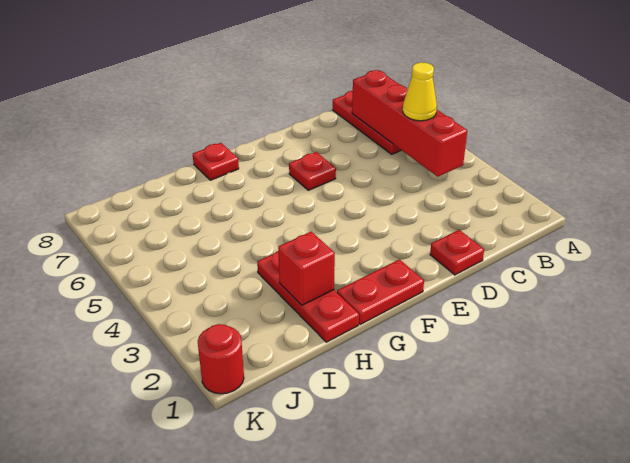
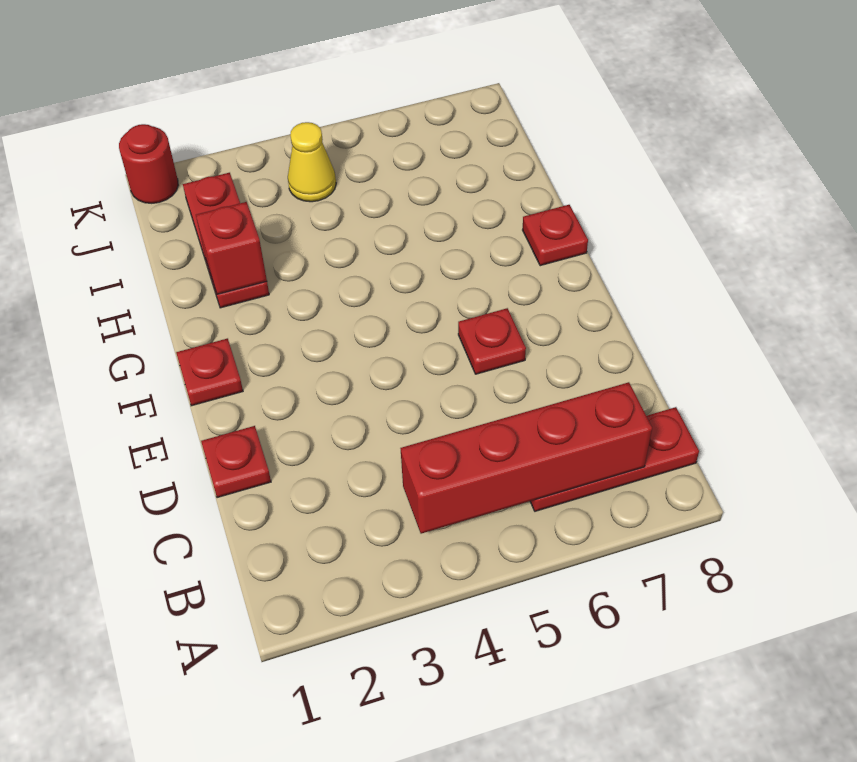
yellow 1x1 cone [403,62,437,121] -> yellow 1x1 cone moved to [288,122,336,202]
red 1x2 plate [337,259,424,324] -> red 1x1 plate [176,338,243,406]
red 1x3 plate [257,251,359,342] -> red 1x3 plate turned to [183,173,269,308]

